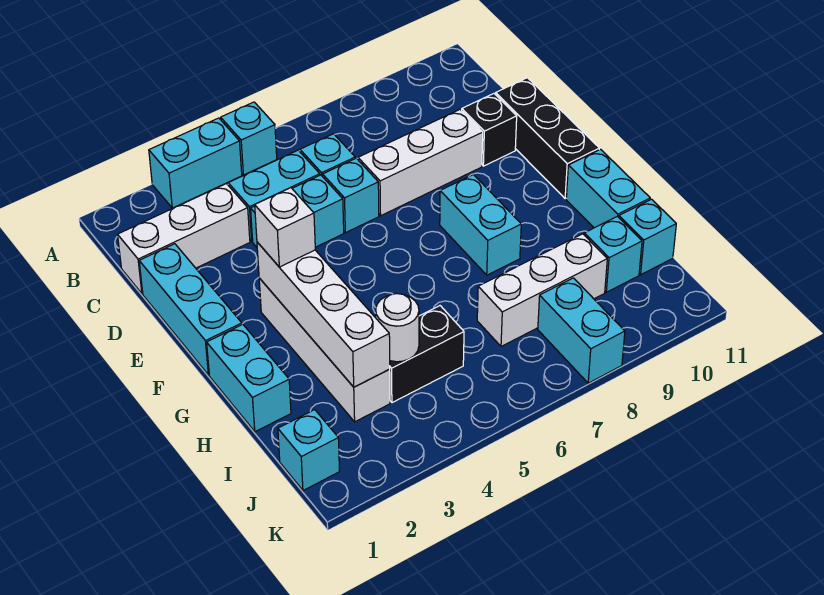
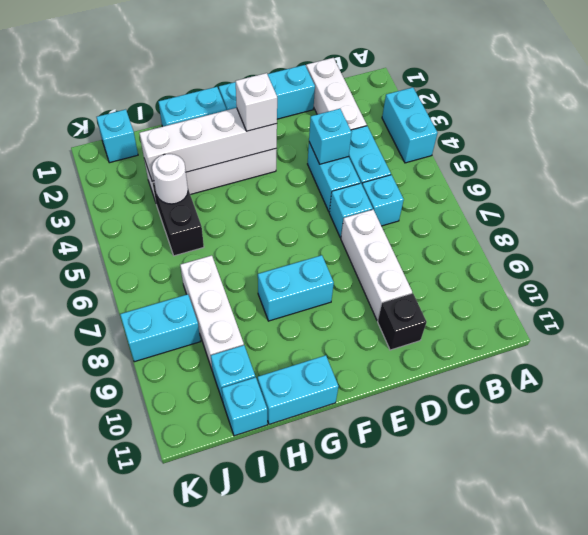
cyan 1x1 brick [221,102,277,175] -> cyan 1x1 brick moved to [309,109,352,164]
black 1x3 brick [496,78,599,199] -> none

